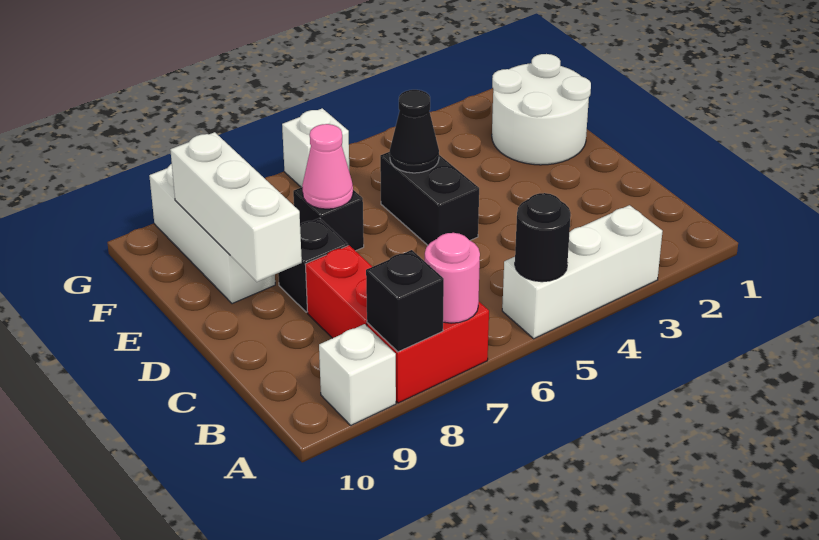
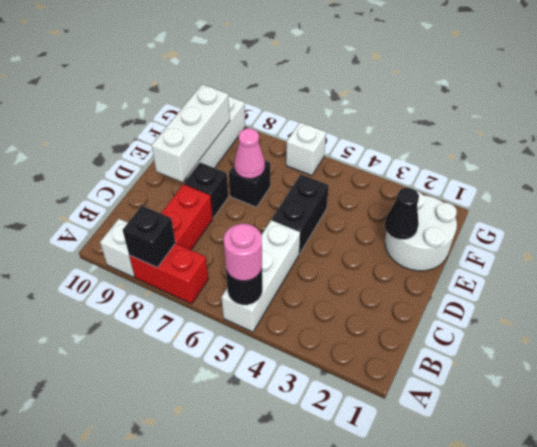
white 1x3 brick [502,205,663,339] -> white 1x3 brick turned to [221,220,300,332]
pink 1x1 round brick [425,233,480,323] -> pink 1x1 round brick moved to [224,224,262,281]
black 1x1 cone [390,90,439,173] -> black 1x1 cone moved to [385,188,419,239]

